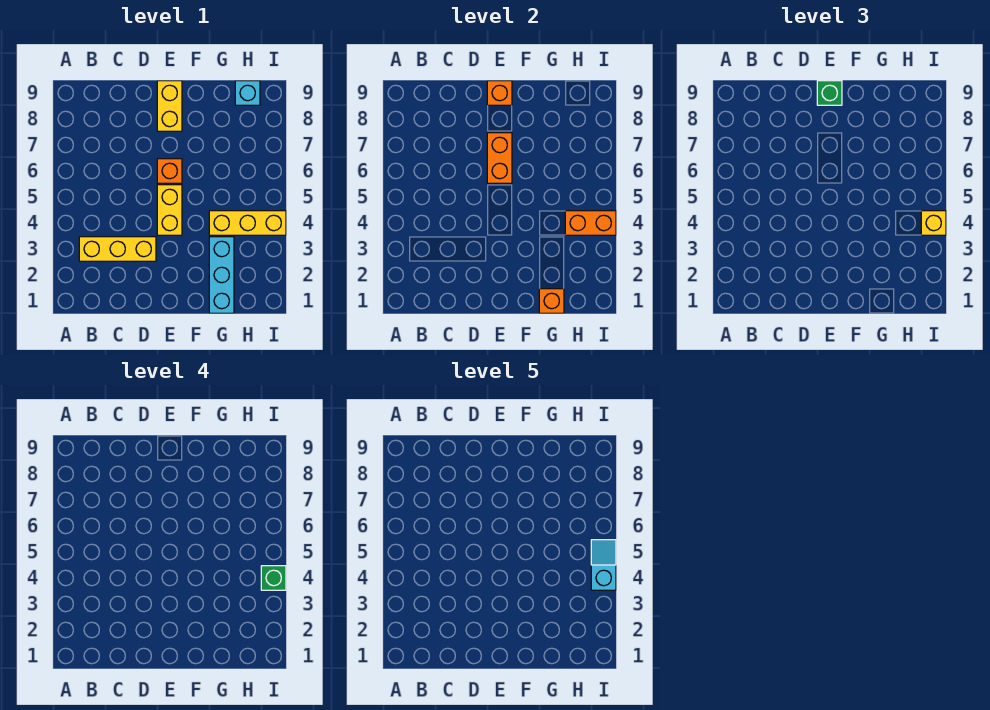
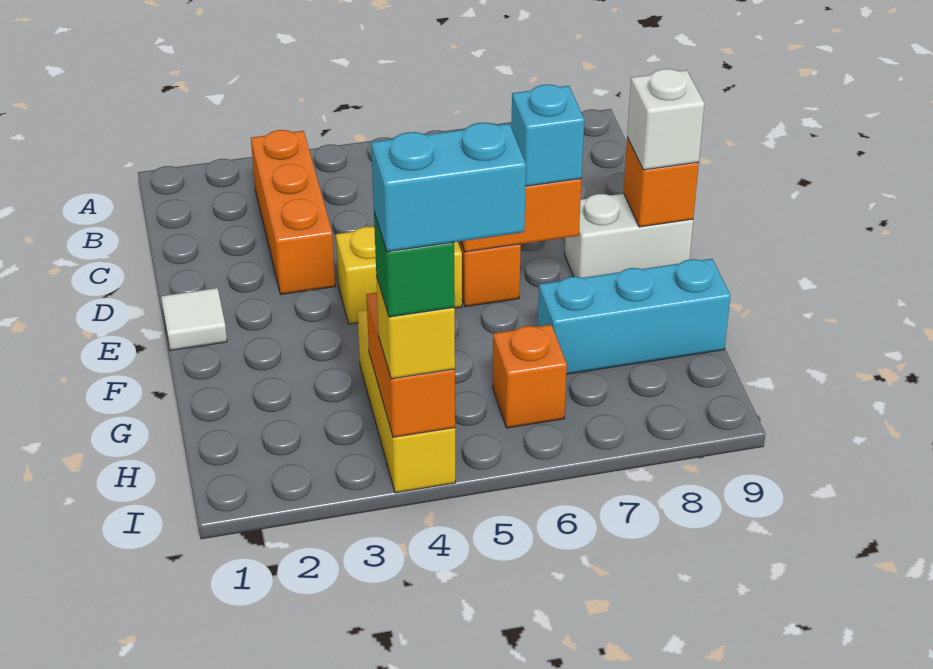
yellow 1x3 brick [79,237,156,261] -> orange 1x3 brick [251,130,335,294]
none -> white 1x1 tile [161,288,227,350]
yellow 1x2 brick [157,81,182,131] -> white 1x2 brick [565,193,693,278]
green 1x1 brick [817,81,842,105] -> white 1x1 brick [627,69,704,170]
cyan 1x3 brick [209,237,234,313] -> cyan 1x3 brick moved to [538,259,731,374]
orange 1x1 brick [539,289,564,313] -> orange 1x1 brick moved to [493,325,567,428]
cyan 1x1 brick [235,81,260,105] -> cyan 1x1 brick moved to [511,84,584,186]
cyan 1x2 slope [591,540,616,590] -> cyan 1x2 brick [371,123,526,252]

